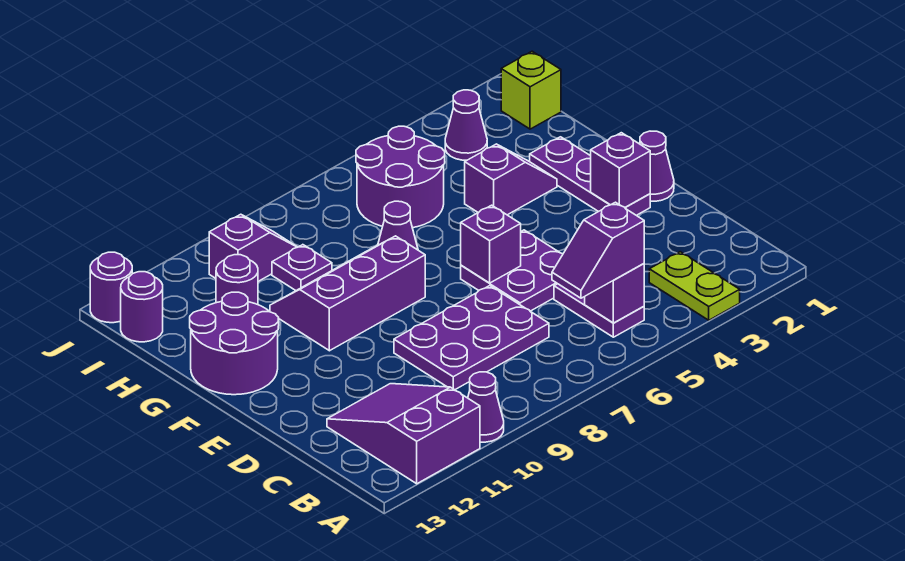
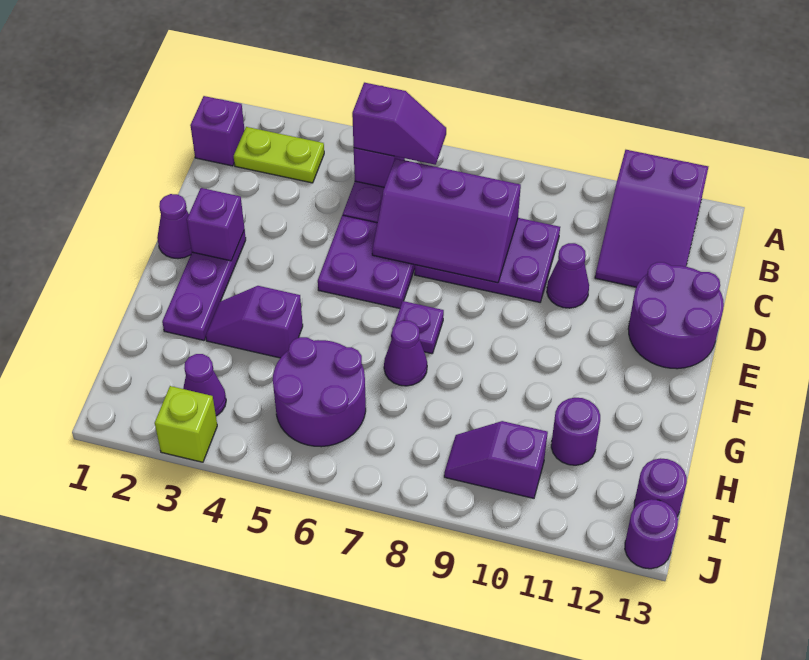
lime 1x2 plate [649,252,740,320] -> lime 1x2 plate turned to [234,127,324,183]
purple 1x1 cone [468,372,504,442] -> purple 1x1 cone moved to [547,243,589,308]
purple 1x1 brick [461,205,521,283] -> purple 1x1 brick moved to [190,96,244,166]
purple 2x3 slope [270,236,425,351] -> purple 2x3 slope moved to [372,158,521,283]
purple 2x2 round brick [190,292,279,395] -> purple 2x2 round brick moved to [628,262,724,369]
purple 1x1 plate [272,245,332,290] -> purple 1x1 plate moved to [391,301,444,354]
lime 1x1 brick [501,51,561,129] -> lime 1x1 brick moved to [155,386,217,462]

